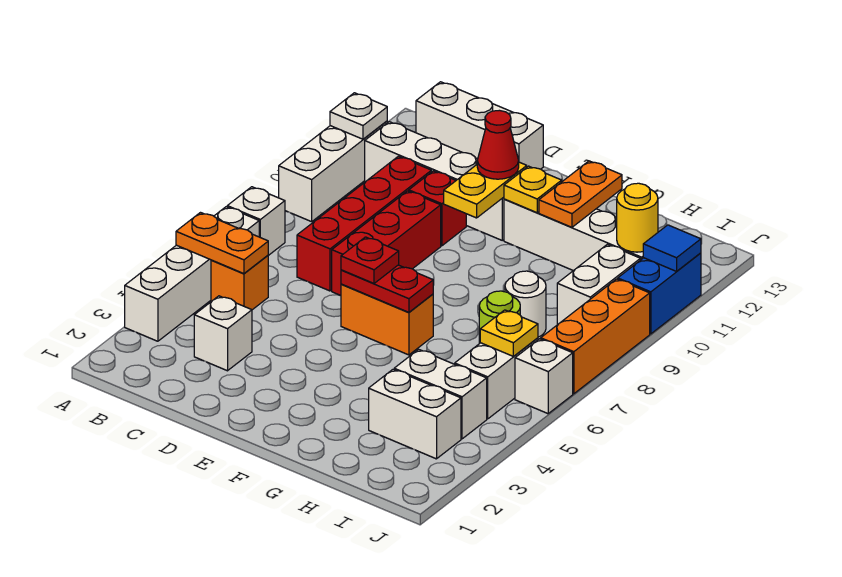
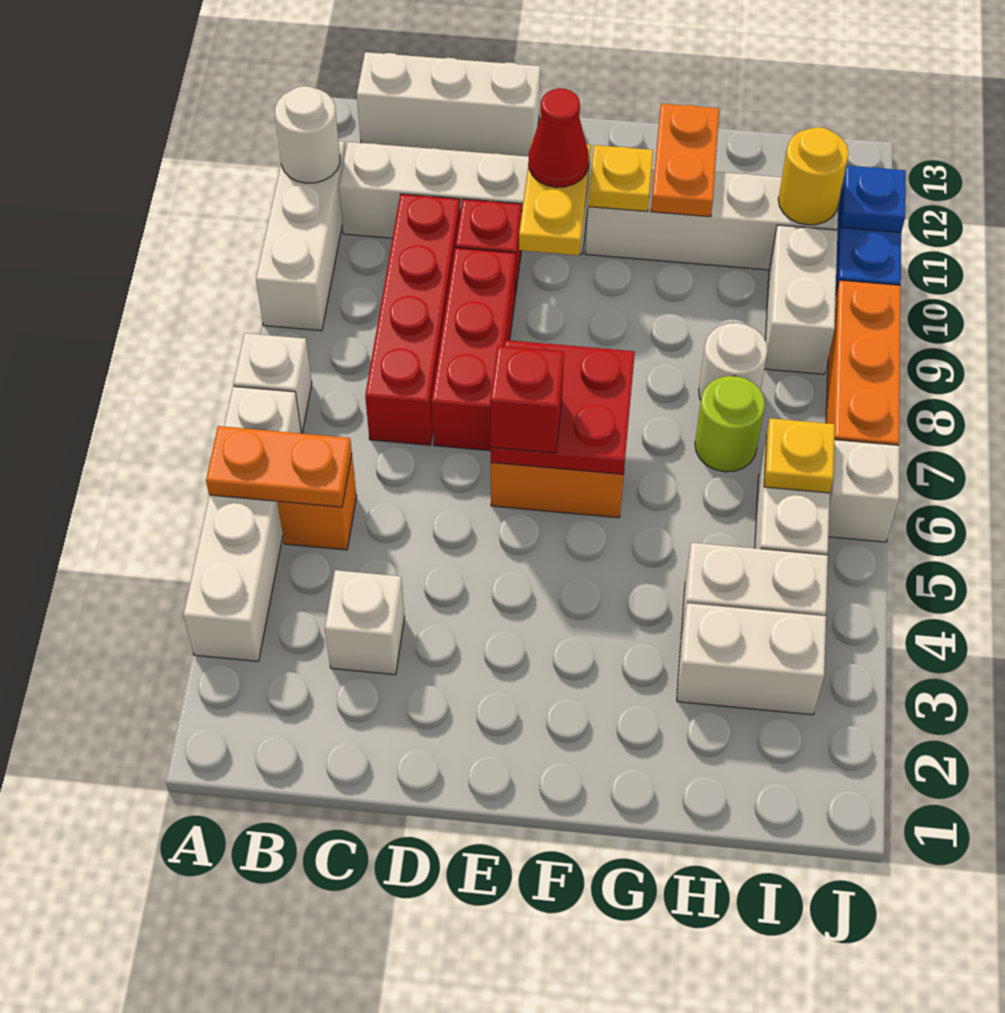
white 1x1 plate [330,93,387,139] -> white 1x1 round brick [275,86,340,183]
red 1x2 plate [341,265,433,312] -> red 2x2 plate [491,340,635,474]
red 1x1 plate [341,237,399,283] -> red 1x1 brick [490,346,564,453]
blue 1x1 tile [643,225,701,271] -> blue 1x1 plate [841,166,906,233]

